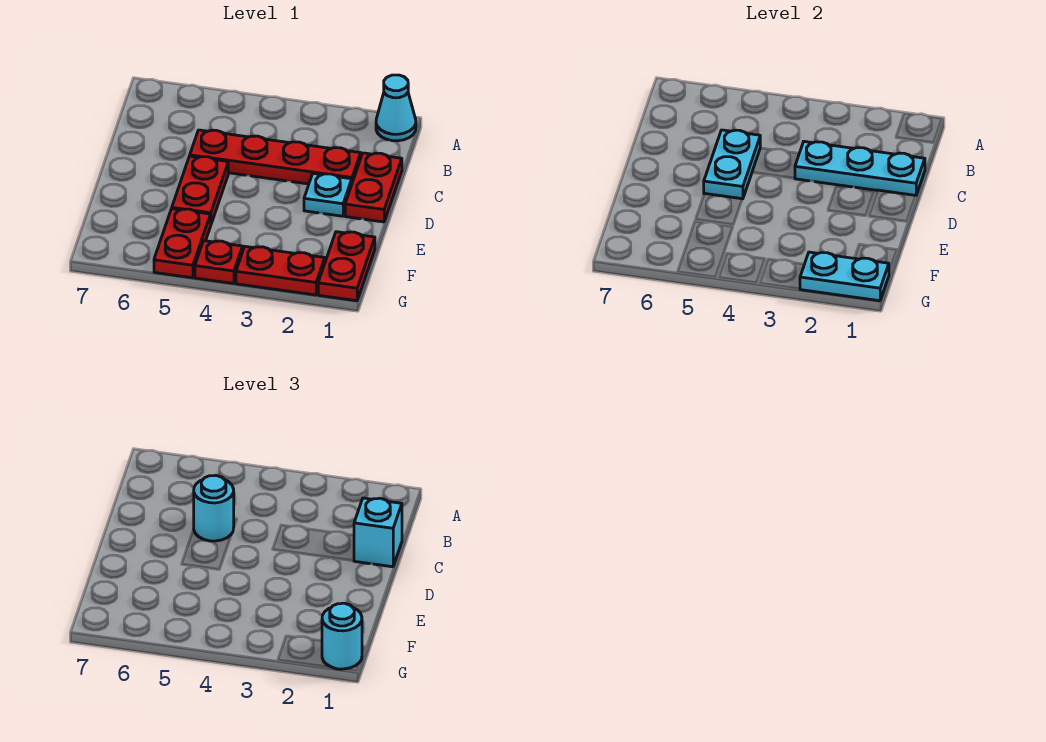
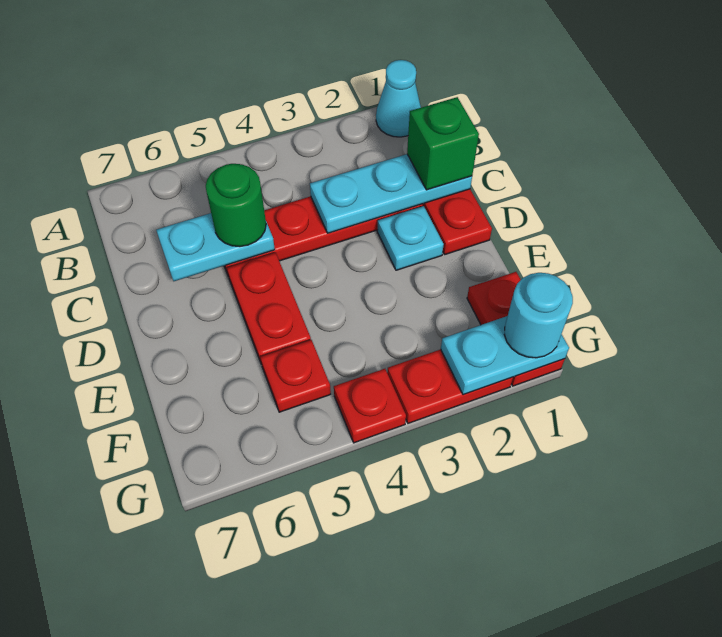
cyan 1x1 brick [354,498,402,567] -> green 1x1 brick [407,97,479,190]
cyan 1x2 plate [704,130,760,199] -> cyan 1x2 plate turned to [156,213,275,281]
cyan 1x1 round brick [194,476,234,541] -> green 1x1 round brick [206,164,266,247]
red 1x2 plate [154,209,211,278] -> red 1x1 plate [260,340,331,412]

